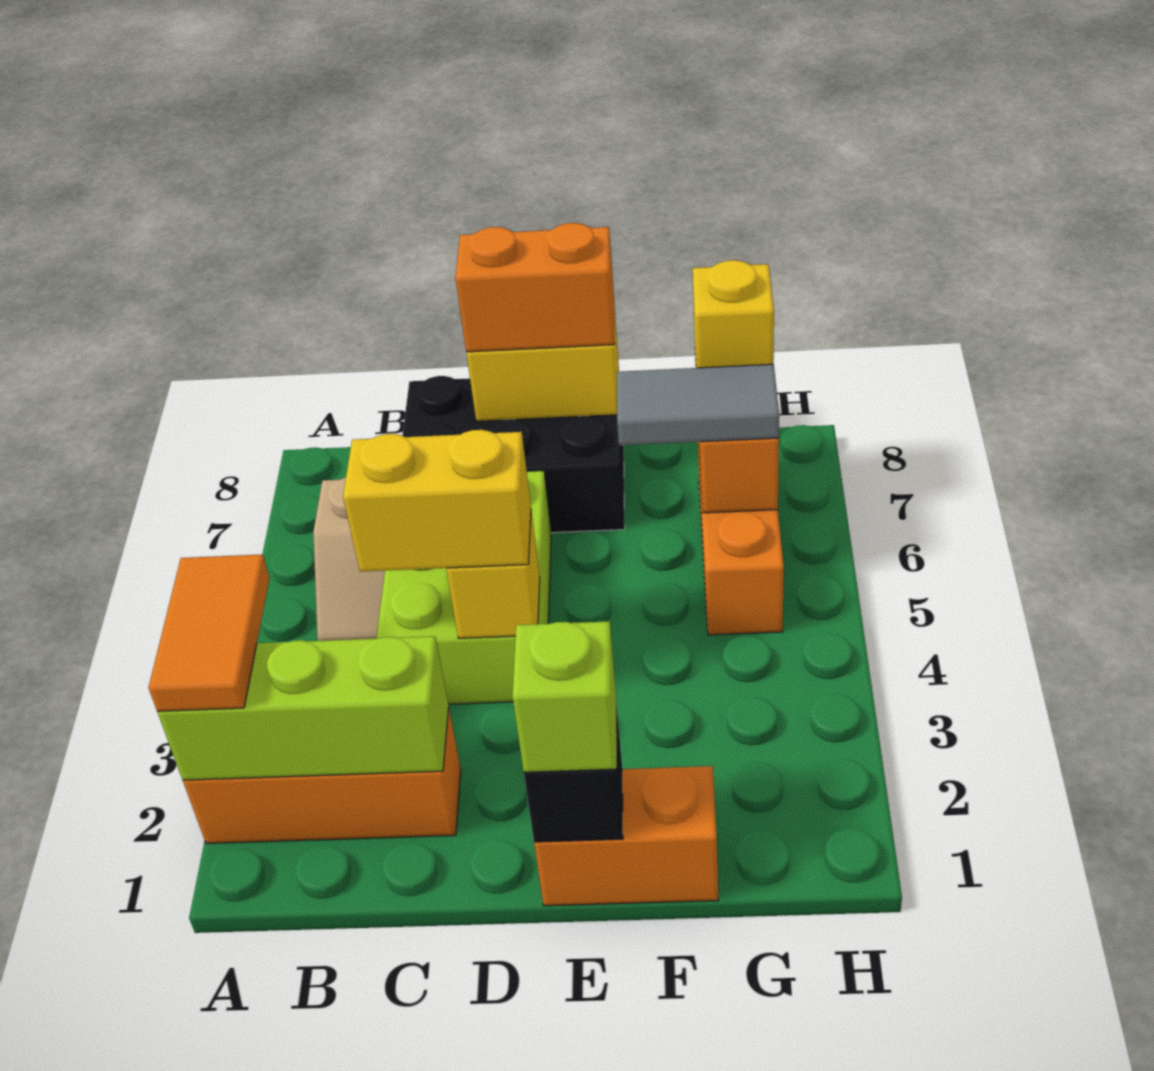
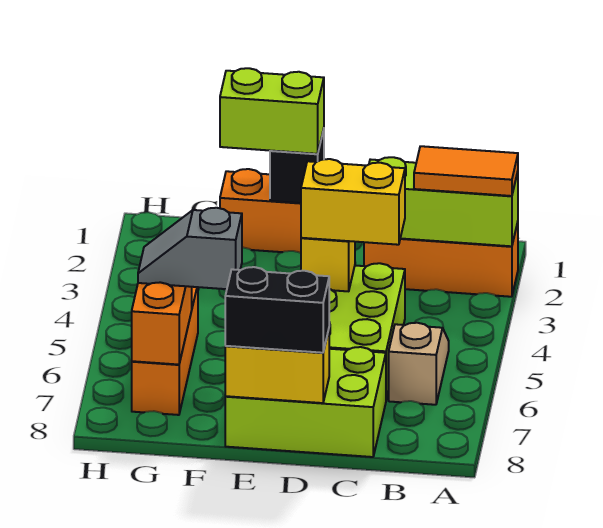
orange 1x2 tile [148,554,269,711] -> orange 1x2 tile turned to [414,146,518,196]
black 2x3 brick [402,376,625,533] -> lime 2x3 brick [225,347,386,457]
orange 1x2 brick [455,223,614,352] -> black 1x2 brick [225,267,329,353]
lime 1x1 brick [512,621,617,772] -> lime 1x2 brick [220,68,324,154]
grey 1x2 tile [617,364,779,445] -> grey 1x2 slope [138,208,242,289]
yellow 1x1 brick [693,260,774,368] -> none

